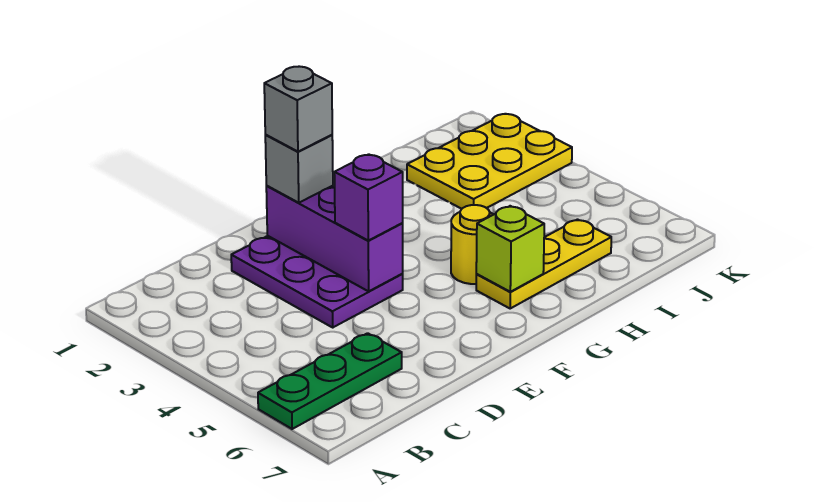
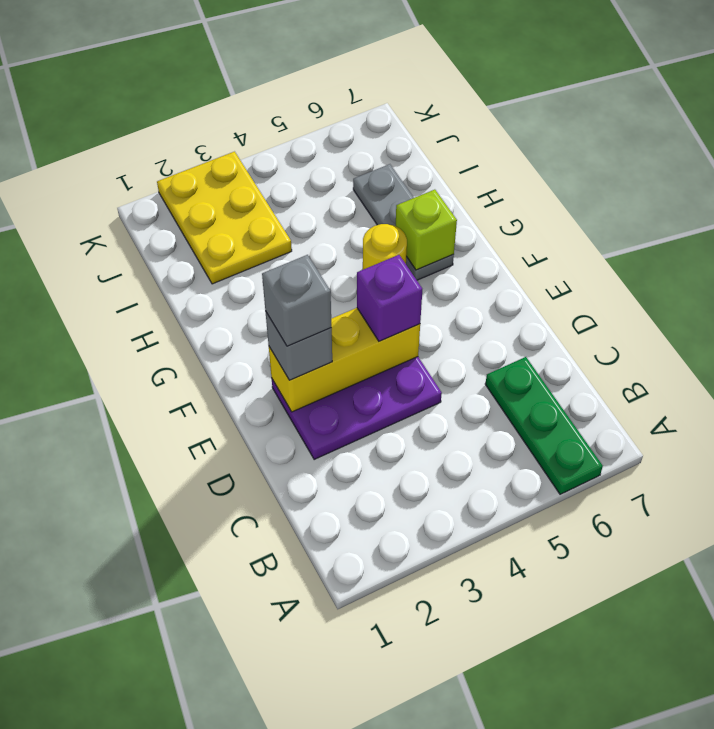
purple 1x3 brick [266,186,403,291] -> yellow 1x3 brick [269,308,420,412]
yellow 1x3 plate [476,220,611,309] -> grey 1x3 plate [353,164,454,280]

